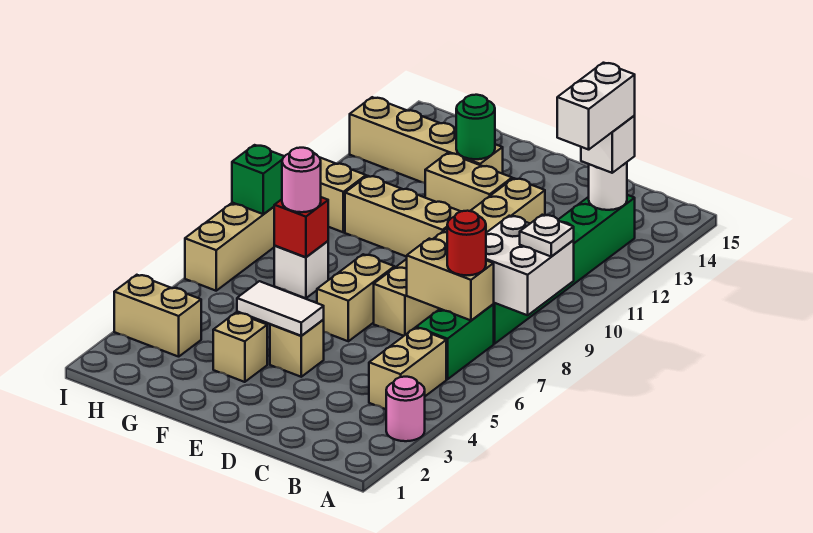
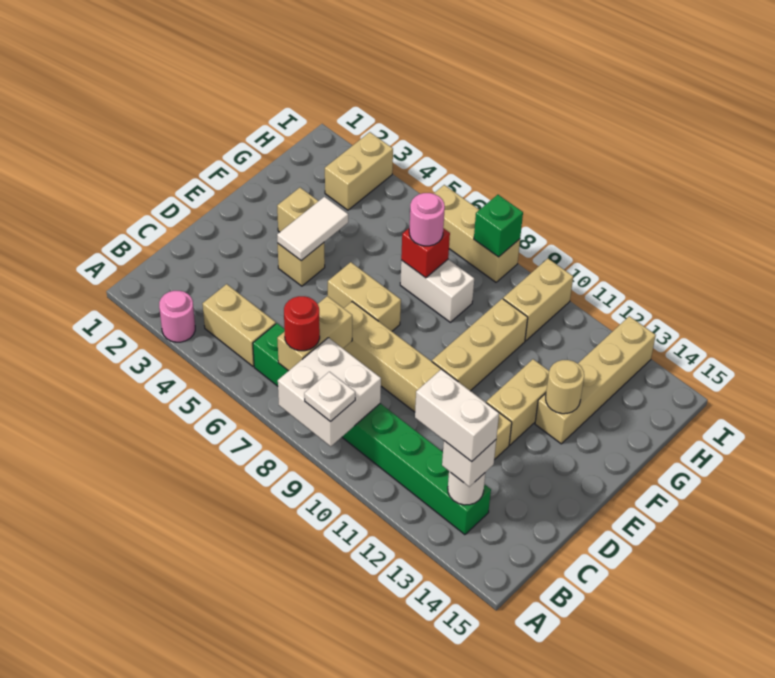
green 1x1 round brick [456,95,495,159] -> tan 1x1 round brick [546,360,584,414]
white 1x1 brick [274,241,328,298] -> white 1x2 brick [400,259,474,322]

